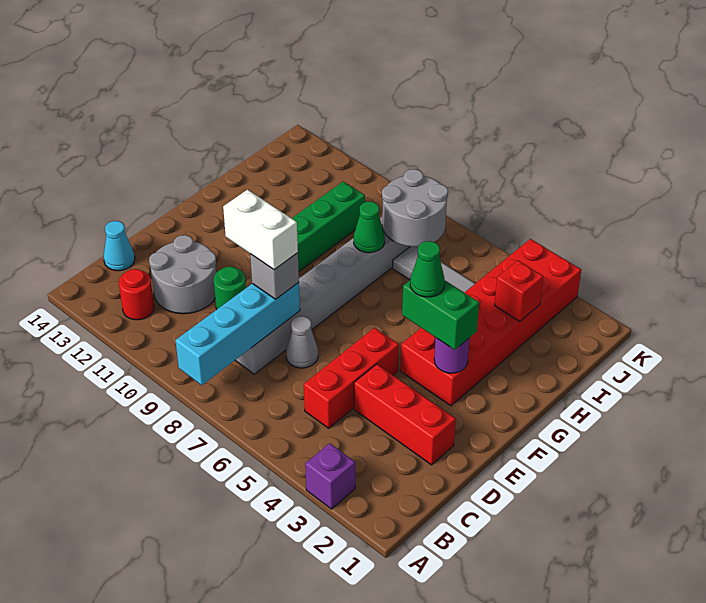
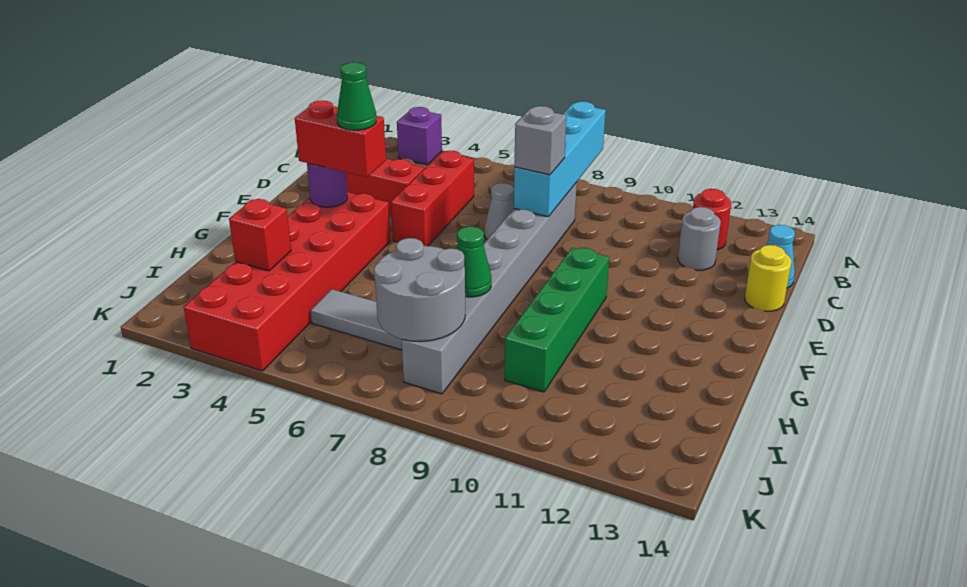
grey 2x2 round brick [149,235,216,314] -> grey 1x1 round brick [678,207,721,270]
white 1x2 brick [223,190,298,270] -> none
green 1x1 round brick [214,267,246,309] -> none
none -> yellow 1x1 round brick [745,245,792,311]
green 1x2 brick [402,281,479,350] -> red 1x2 brick [295,101,386,177]

